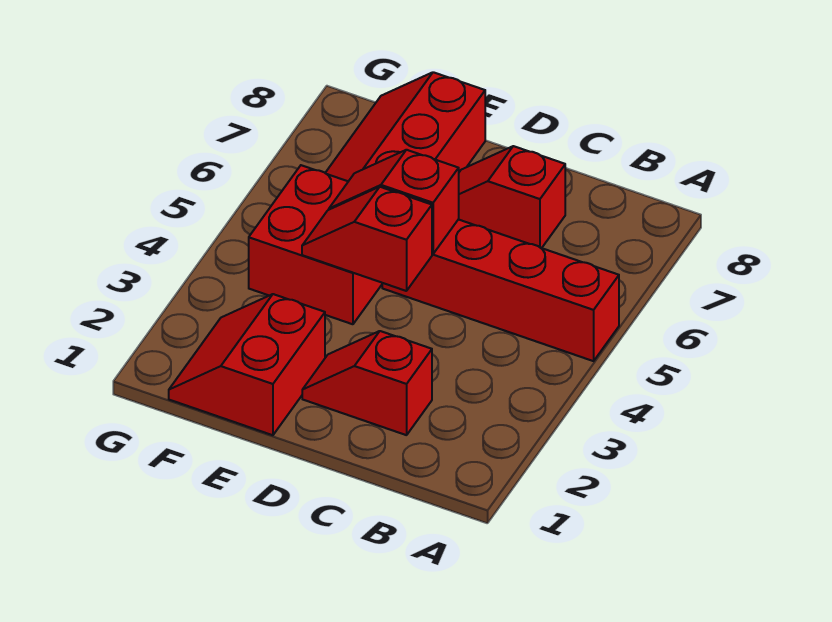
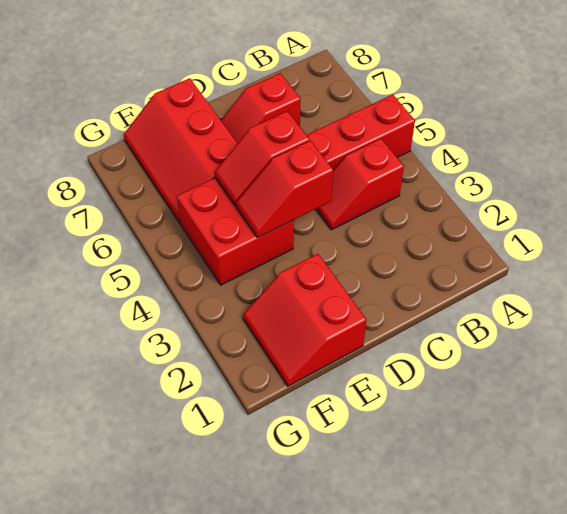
red 1x2 slope [302,331,432,435] -> red 1x2 slope moved to [316,139,404,230]

